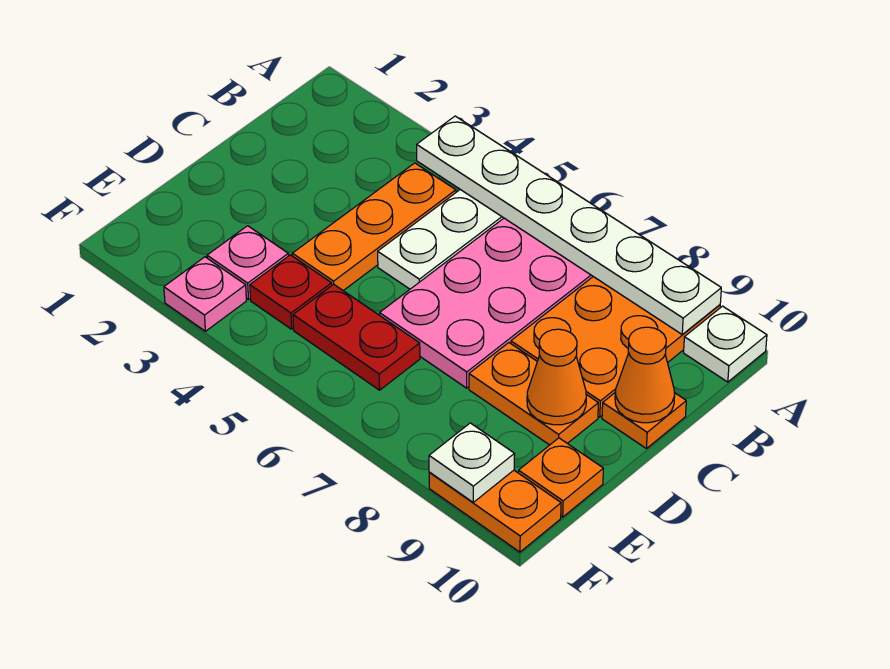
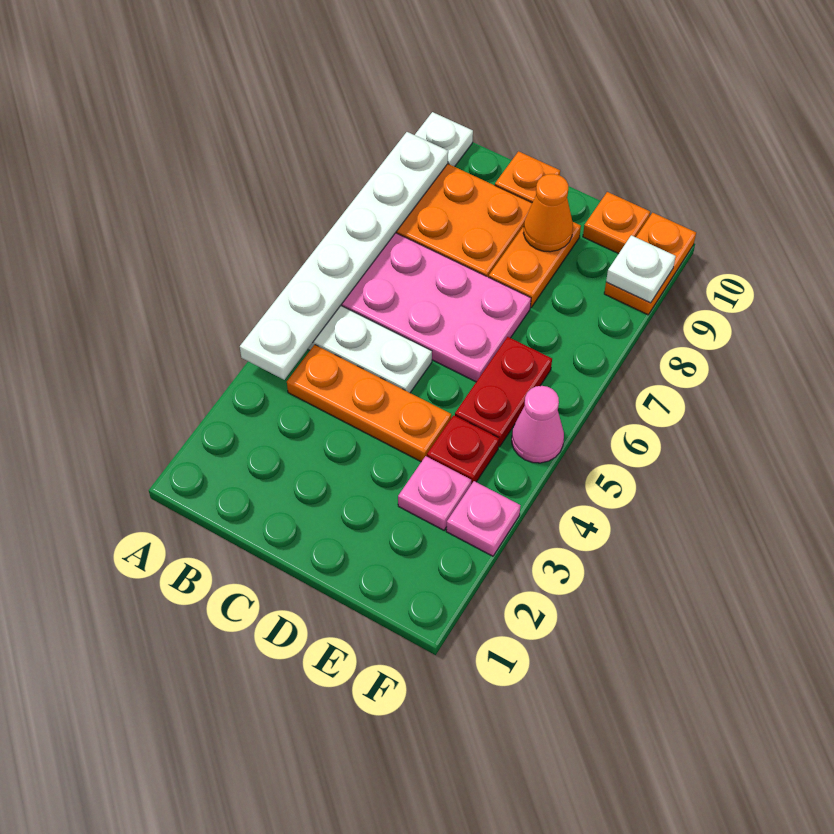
orange 1x1 cone [615,327,675,423] -> none
none -> pink 1x1 cone [512,386,564,463]

